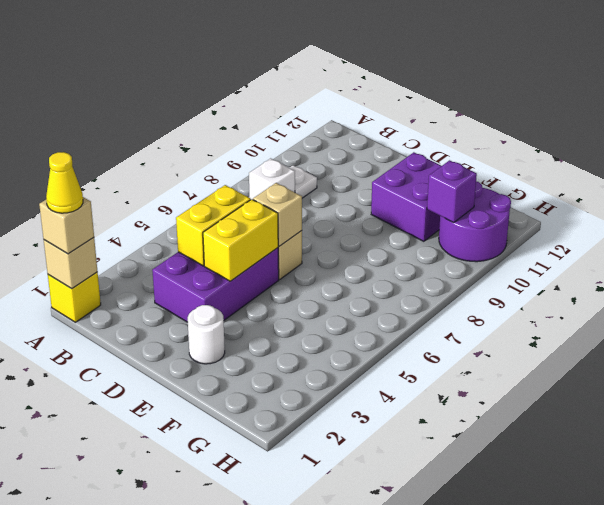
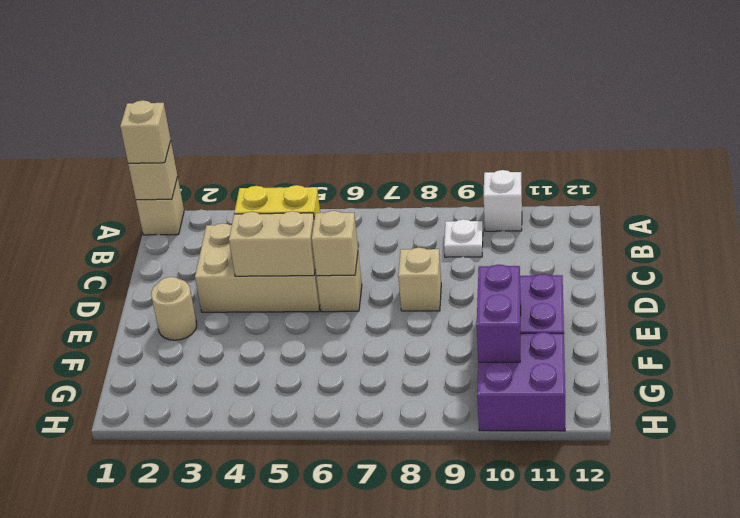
yellow 1x1 brick [48,272,101,322] -> tan 1x1 brick [136,177,184,235]
yellow 1x1 cone [46,152,83,213] -> none
white 1x1 brick [249,158,295,199] -> white 1x1 brick moved to [484,170,522,231]
purple 2x3 brick [152,248,279,322] -> tan 2x3 brick [195,223,320,312]
yellow 1x2 brick [203,199,278,281] -> tan 1x2 brick [229,211,315,276]
none -> tan 1x1 brick [398,248,441,311]
white 1x1 round brick [188,305,225,364] -> tan 1x1 round brick [151,277,197,340]
purple 2x2 round brick [439,181,511,262] -> purple 2x2 brick [477,332,565,431]
purple 1x1 brick [427,160,477,223] -> purple 1x2 brick [477,264,521,362]

